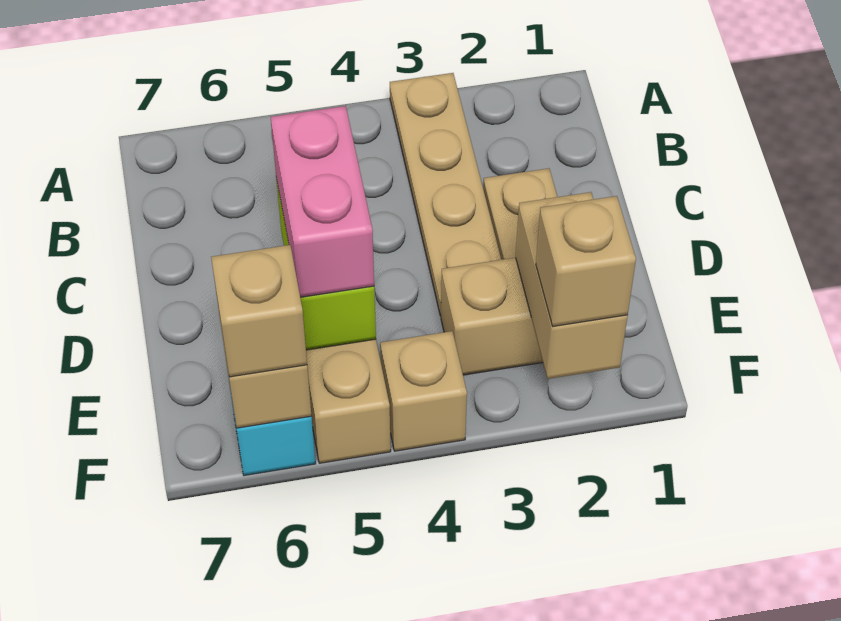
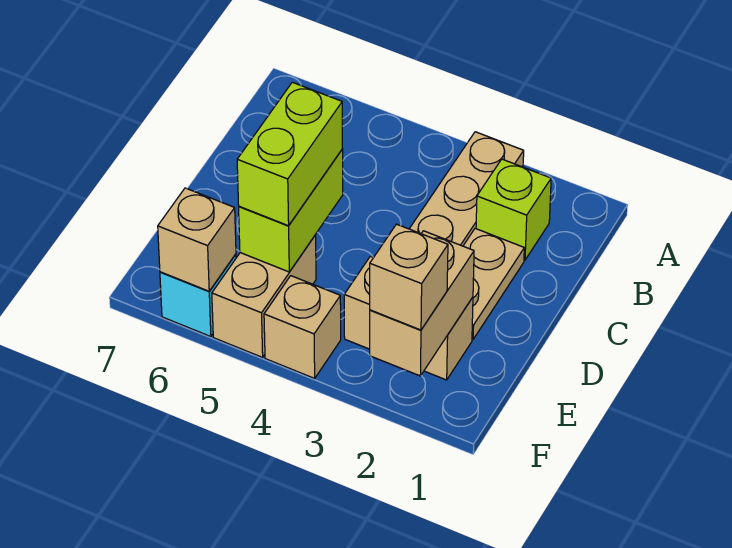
none -> lime 1x1 brick [476,159,551,260]
pink 1x2 brick [271,106,374,297] -> lime 1x2 brick [237,82,342,226]
tan 1x1 brick [211,245,307,377] -> none

